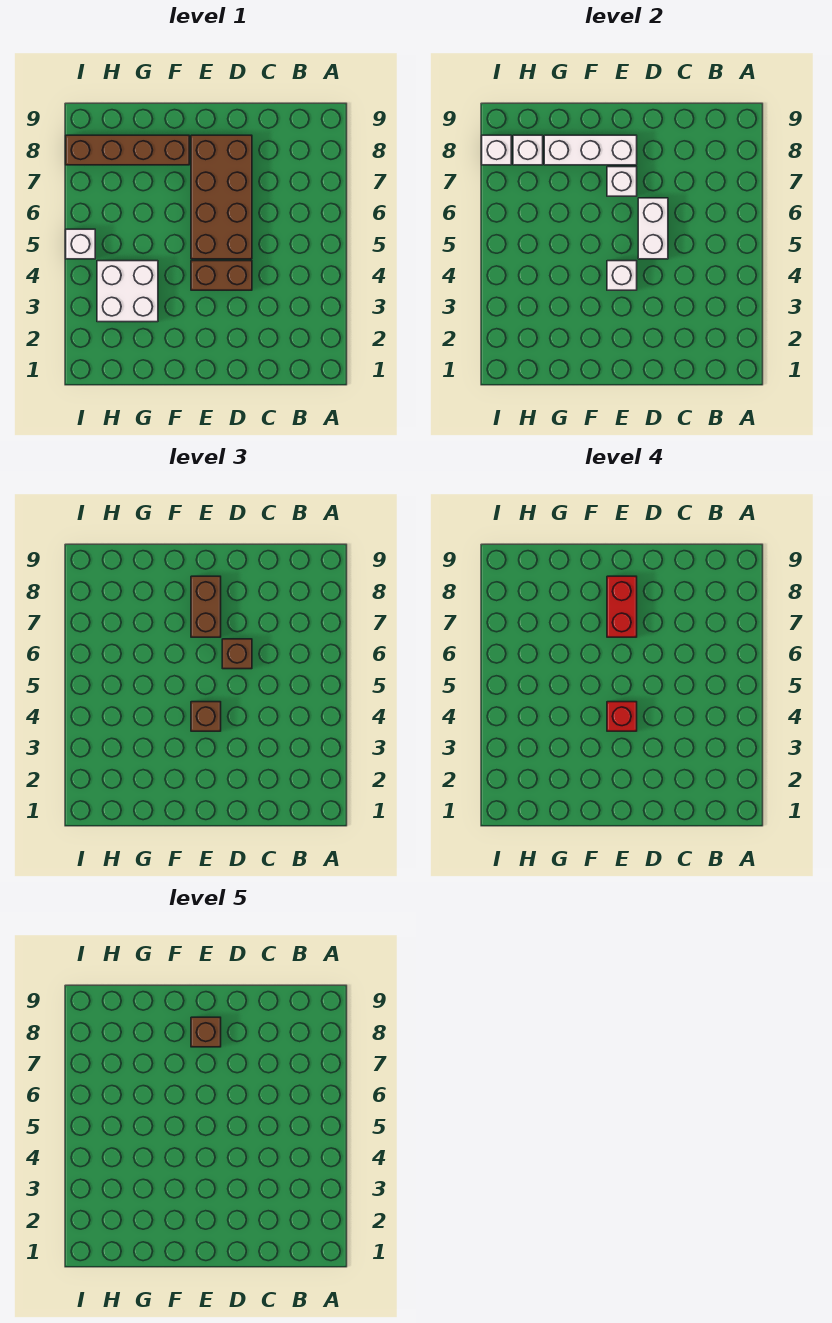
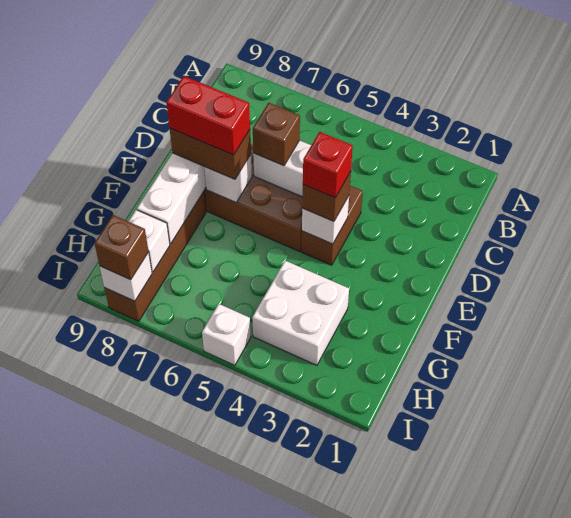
brown 1x1 brick [191,1017,221,1047] -> brown 1x1 brick moved to [94,215,149,280]

